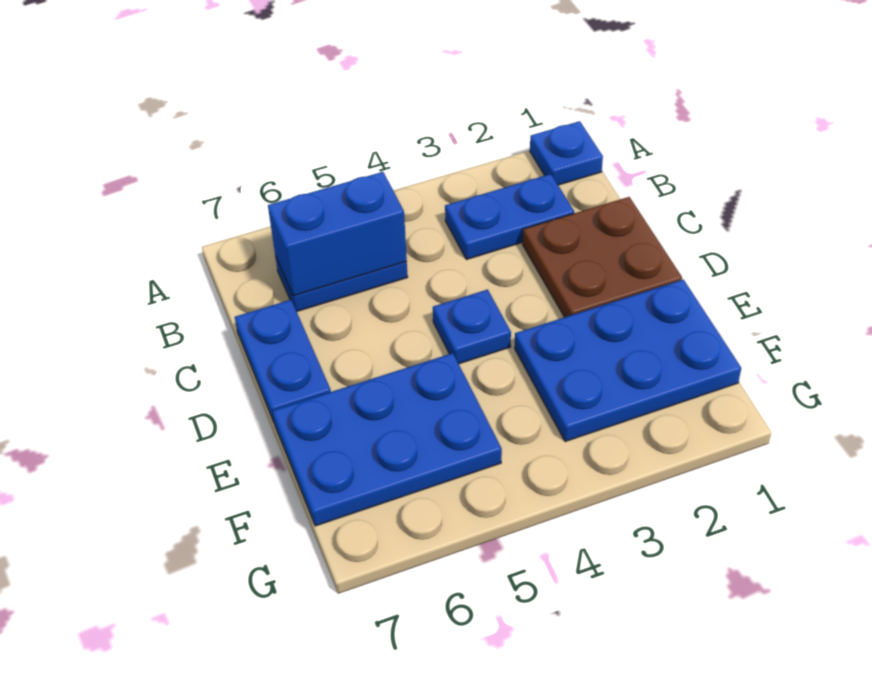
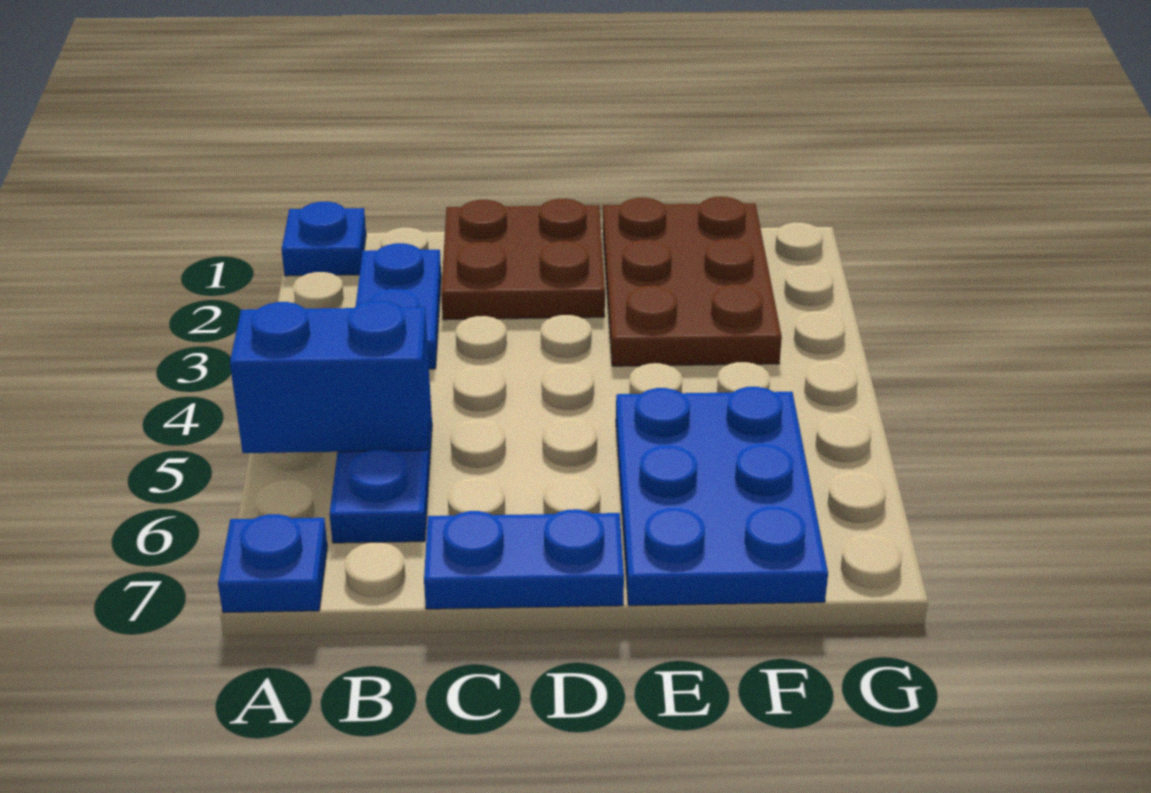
blue 1x2 brick [268,172,407,296] -> blue 1x2 brick turned to [230,301,431,453]
blue 1x1 plate [433,289,511,364] -> blue 1x1 plate moved to [218,514,327,613]
blue 2x3 plate [515,279,741,442] -> brown 2x3 plate [603,197,782,366]

